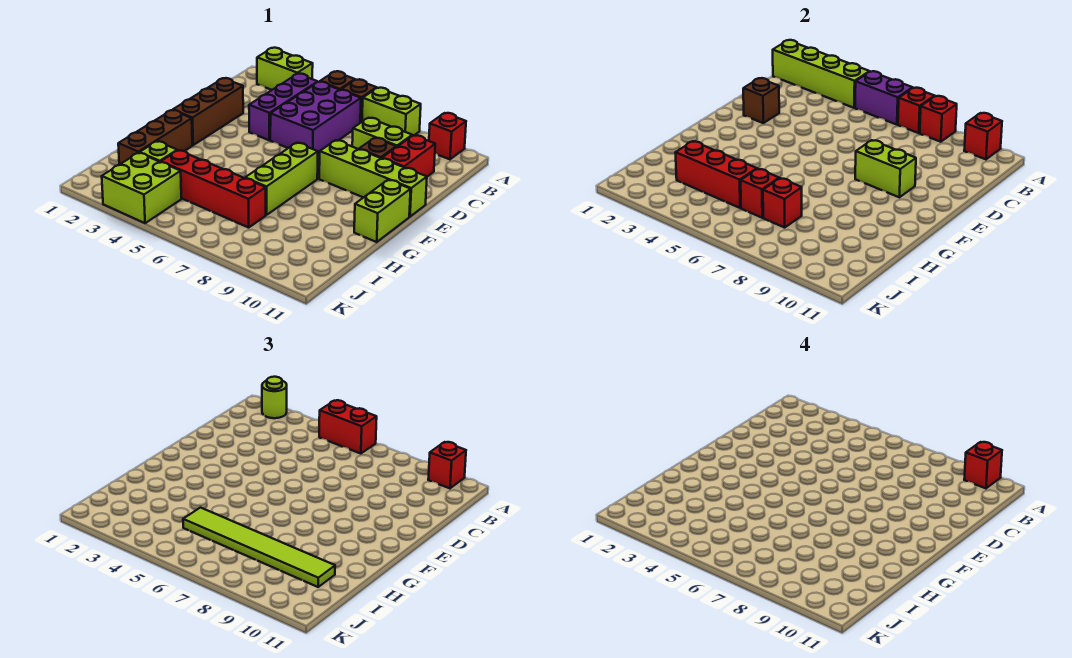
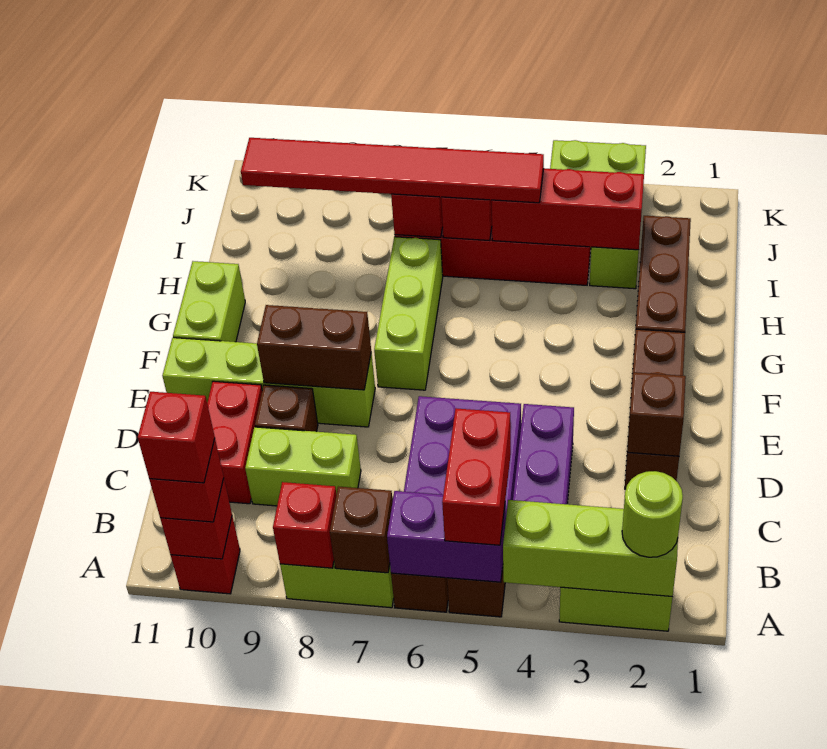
lime 1x4 brick [773,40,870,108] -> lime 1x3 brick [503,500,678,597]
red 1x2 brick [319,400,377,454] -> red 1x2 brick turned to [442,408,511,545]
red 1x1 brick [898,88,935,133] -> brown 1x1 brick [330,487,393,573]
lime 1x2 brick [855,140,916,197] -> brown 1x2 brick [257,305,371,390]
lime 1x6 tile [183,508,335,587] -> red 1x6 tile [241,138,544,203]

